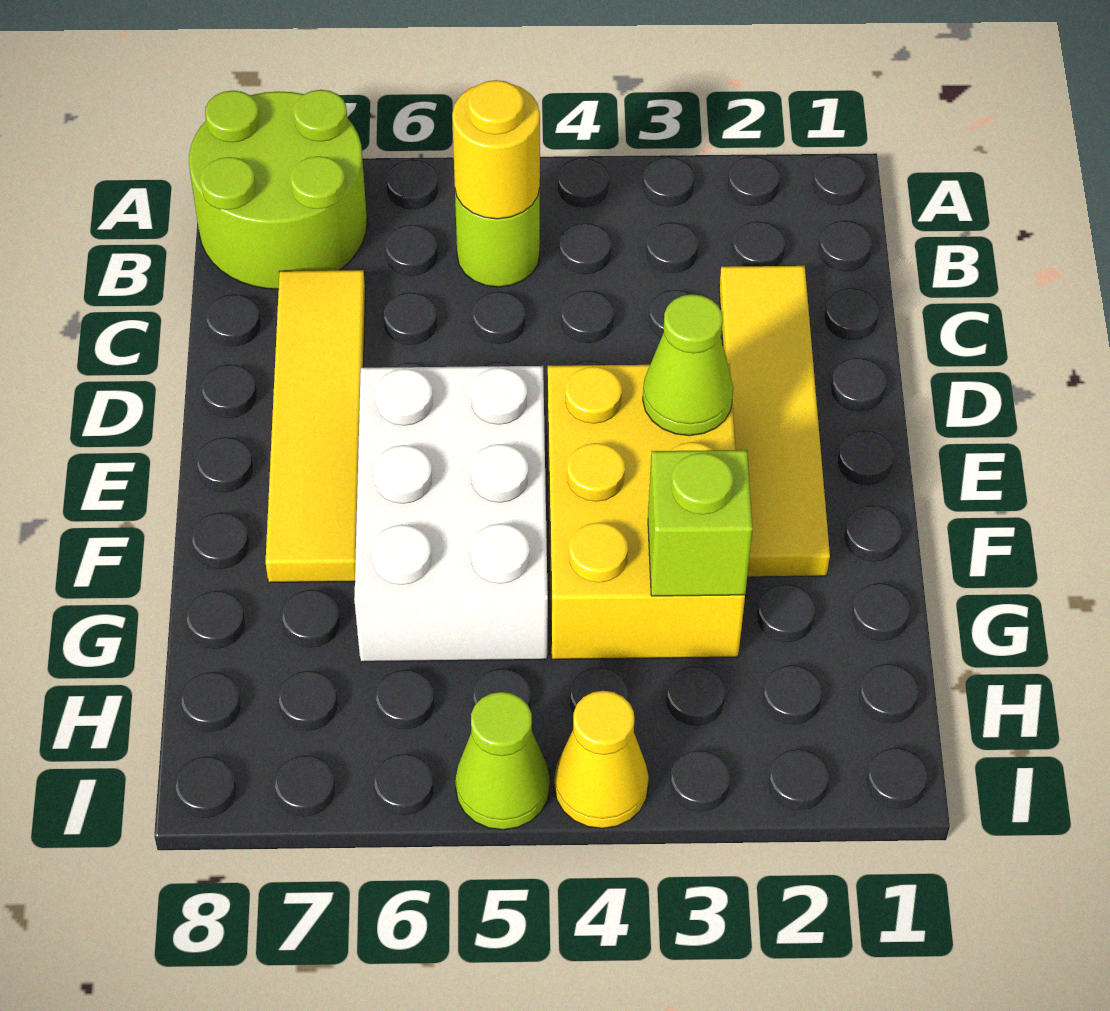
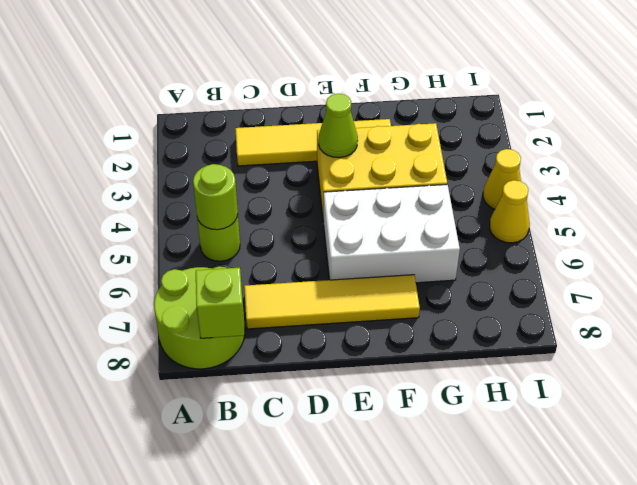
yellow 1x1 round brick [452,80,540,219] -> lime 1x1 round brick [193,164,238,230]
lime 1x1 brick [648,450,753,596] -> lime 1x1 brick moved to [196,268,245,338]
lime 1x1 cone [455,692,550,830] -> yellow 1x1 cone [490,180,530,243]

